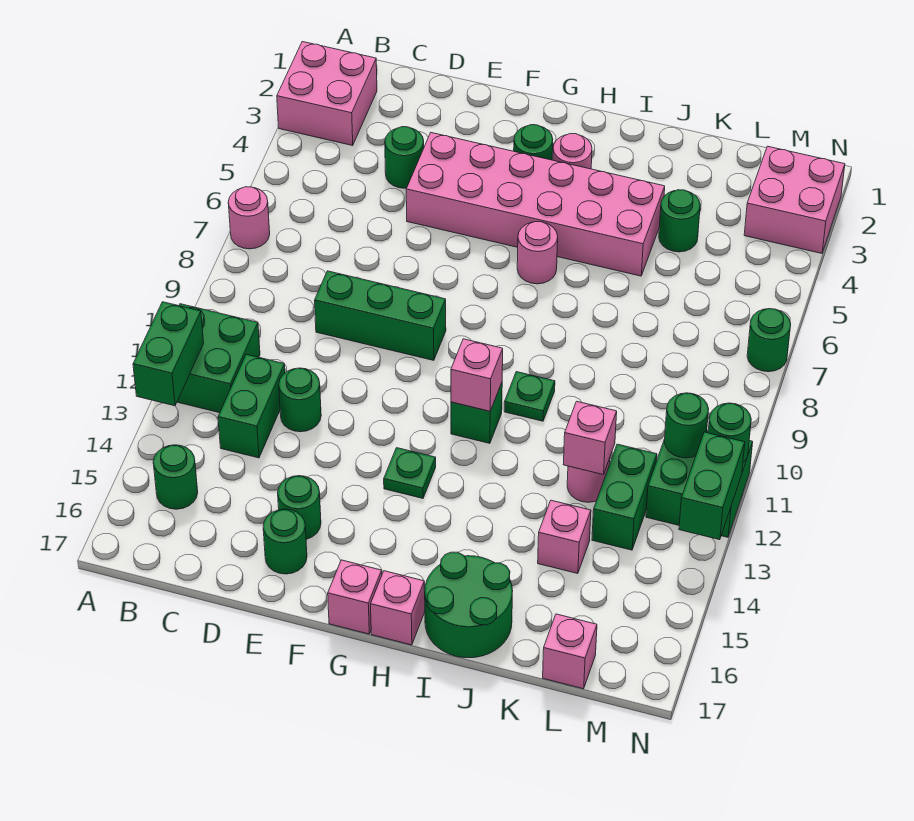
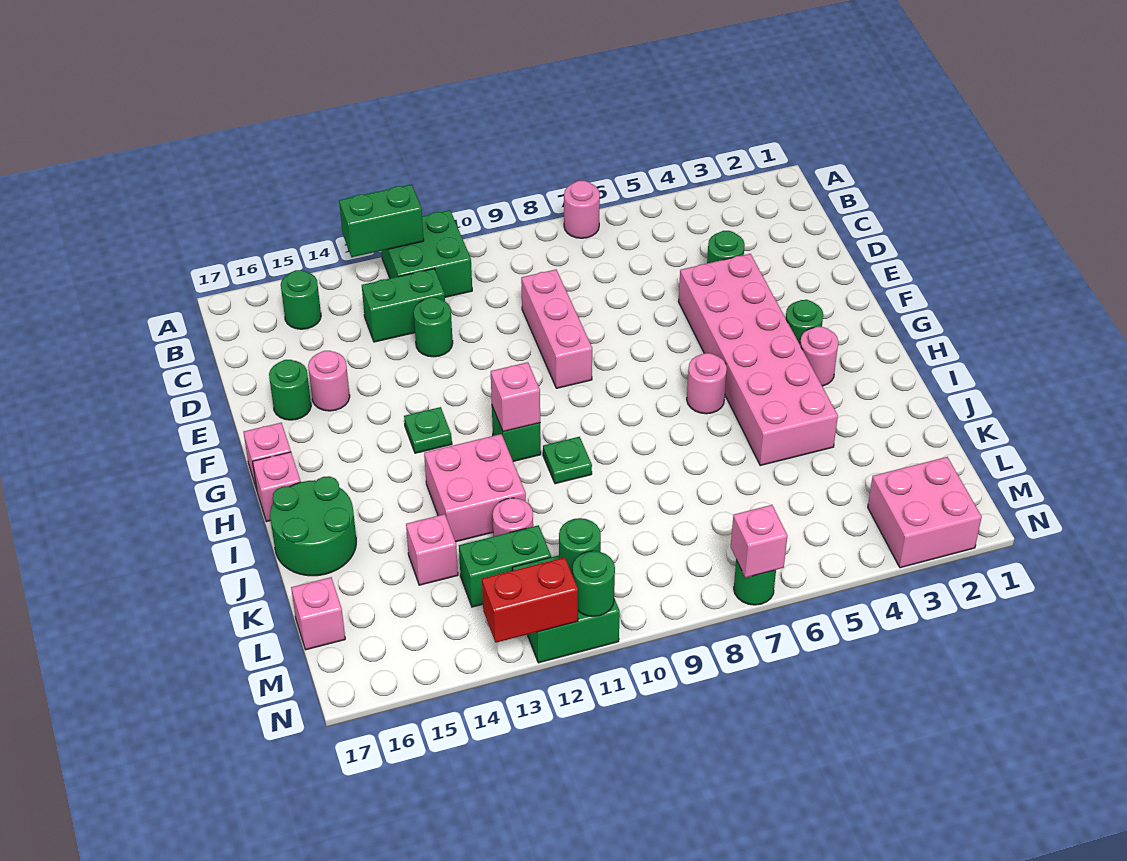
pink 2x2 brick [277,42,377,146] -> pink 2x2 brick moved to [424,434,526,542]
green 1x3 brick [315,271,446,360] -> pink 1x3 brick [521,270,592,388]
green 1x1 round brick [278,476,321,539] -> pink 1x1 round brick [308,351,350,411]
green 1x1 round brick [659,190,700,252] -> none
pink 1x1 brick [563,401,617,474] -> pink 1x1 brick moved to [731,505,787,578]
green 1x2 brick [679,432,745,540] -> red 1x2 brick [482,557,578,643]

